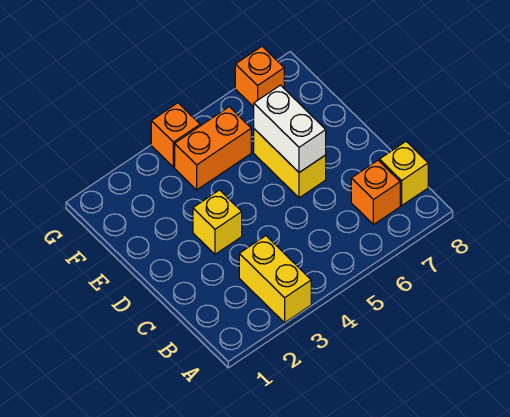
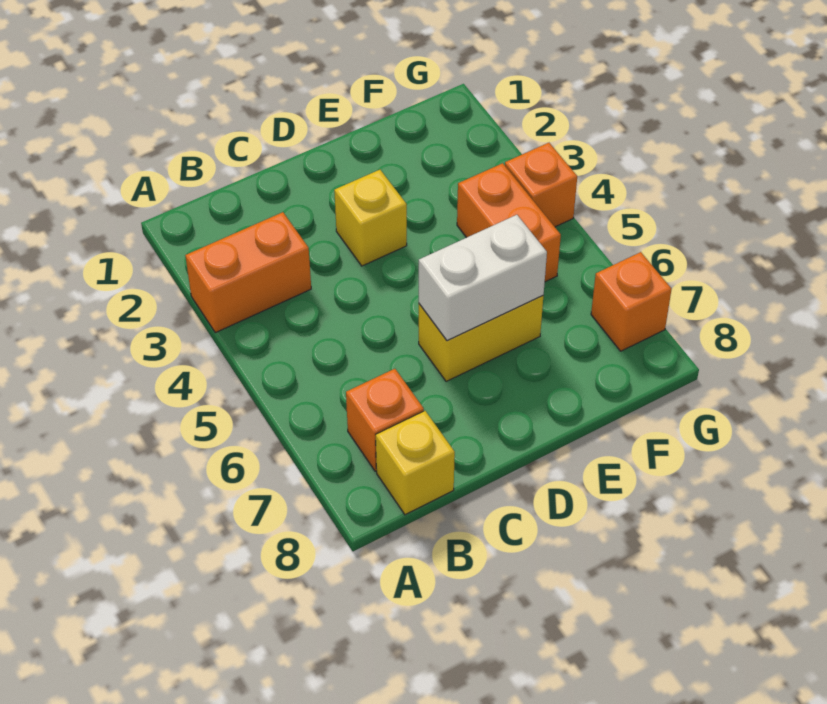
yellow 1x2 brick [239,236,311,323] -> orange 1x2 brick [185,212,311,333]

